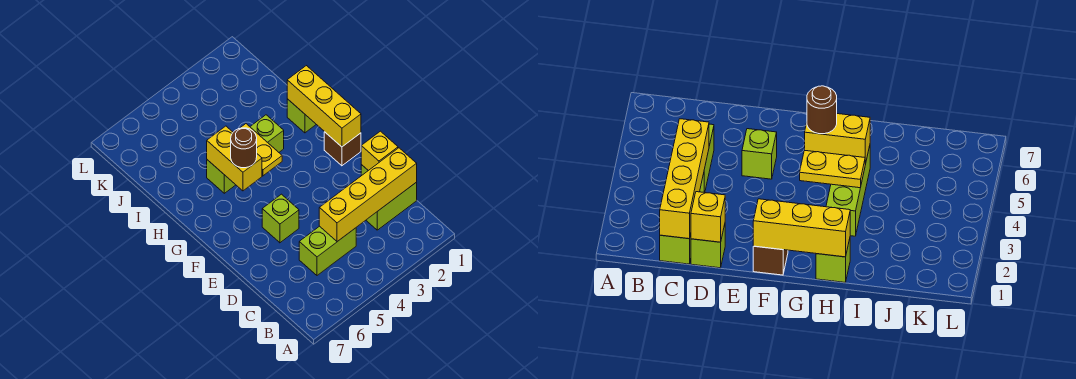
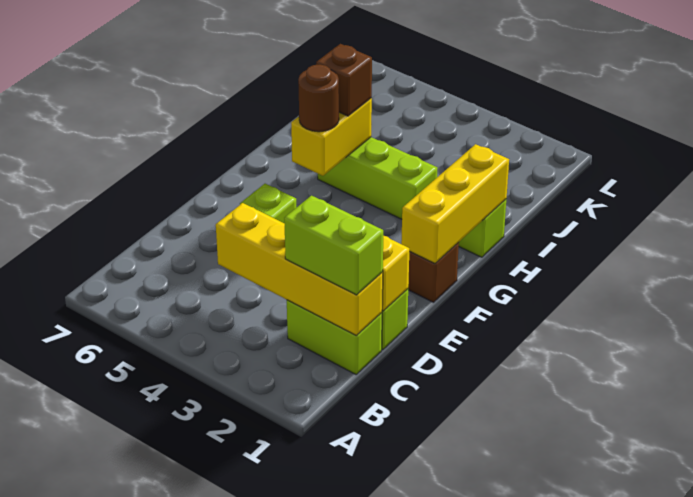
lime 1x2 brick [299,226,356,275] -> lime 1x2 brick moved to [284,196,383,295]
yellow 1x2 plate [241,124,282,176] -> none
none -> brown 1x1 brick [316,44,372,116]

